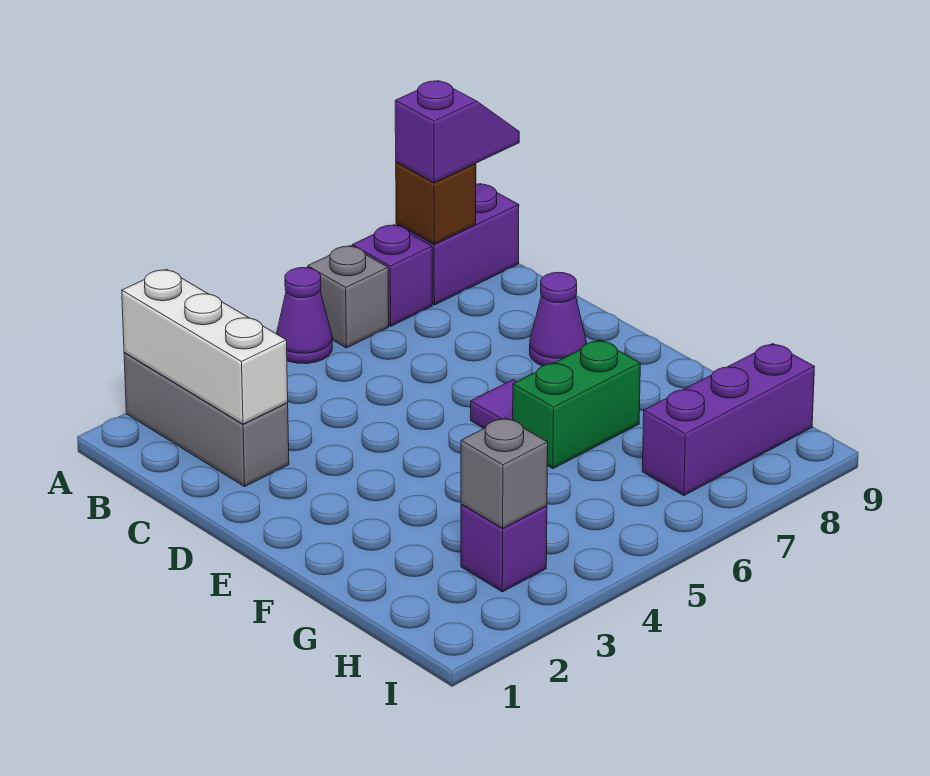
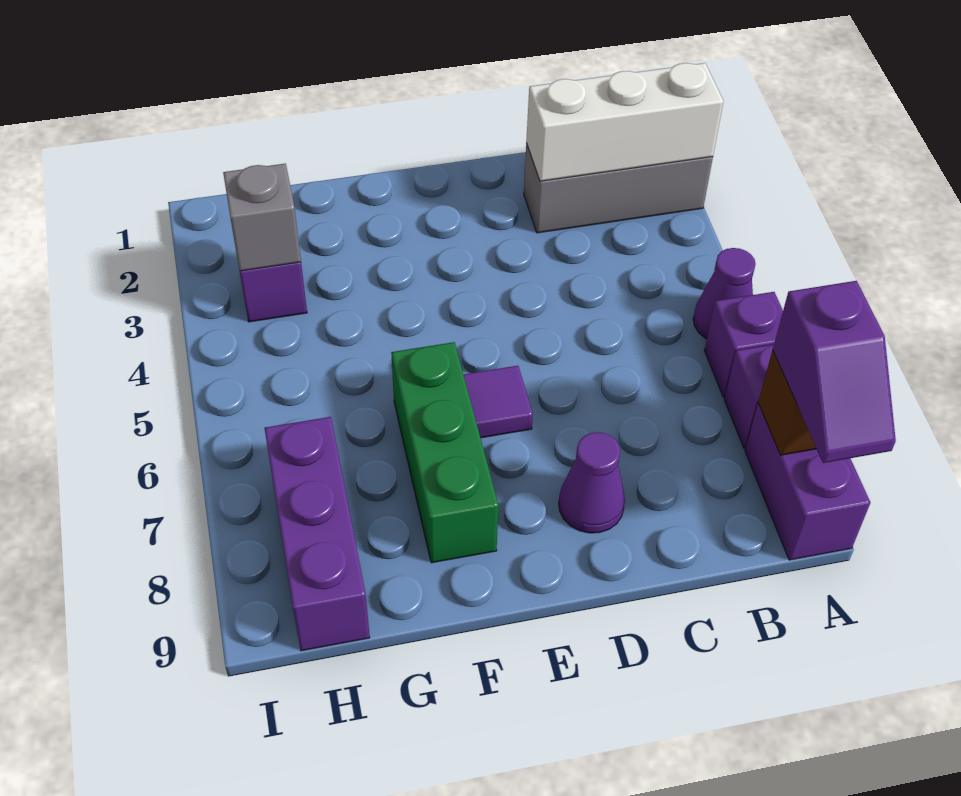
grey 1x1 brick [308,246,389,348] -> purple 1x1 brick [704,292,783,397]
green 1x2 brick [513,340,640,469] -> green 1x3 brick [391,342,499,563]

